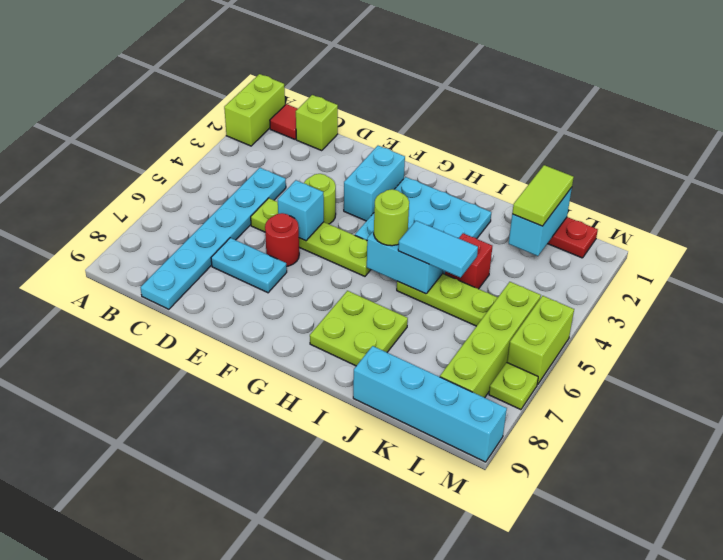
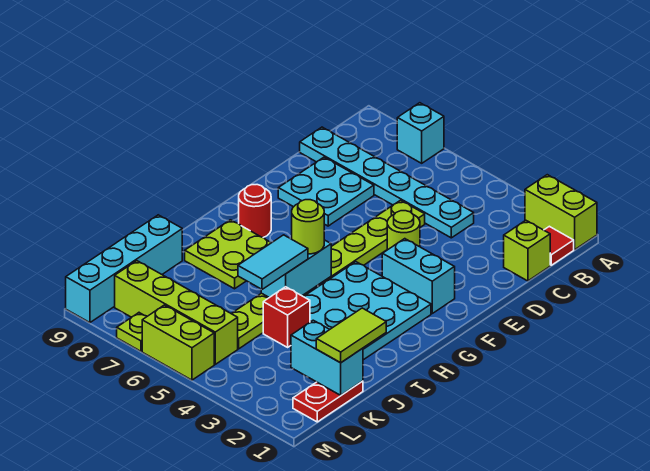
cyan 1x2 plate [211,238,287,293] -> cyan 2x2 plate [278,157,374,226]
cyan 1x1 brick [278,180,324,241] -> cyan 1x1 brick moved to [397,103,444,163]
red 1x1 round brick [265,213,299,267] -> red 1x1 round brick moved to [239,185,271,238]
lime 1x2 tile [512,165,574,226] -> lime 1x2 tile turned to [316,308,386,363]

